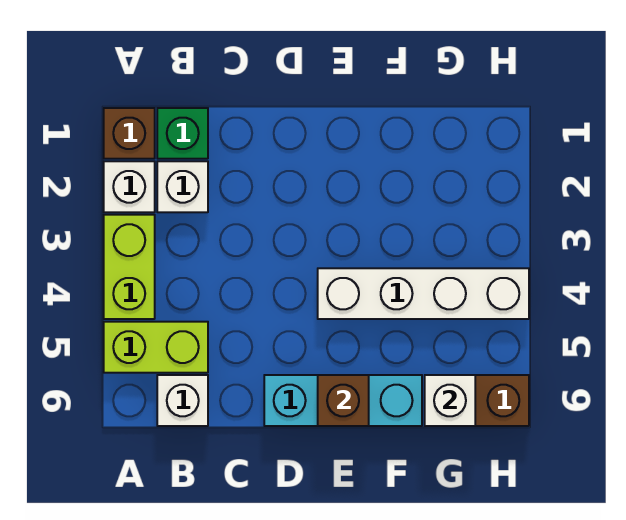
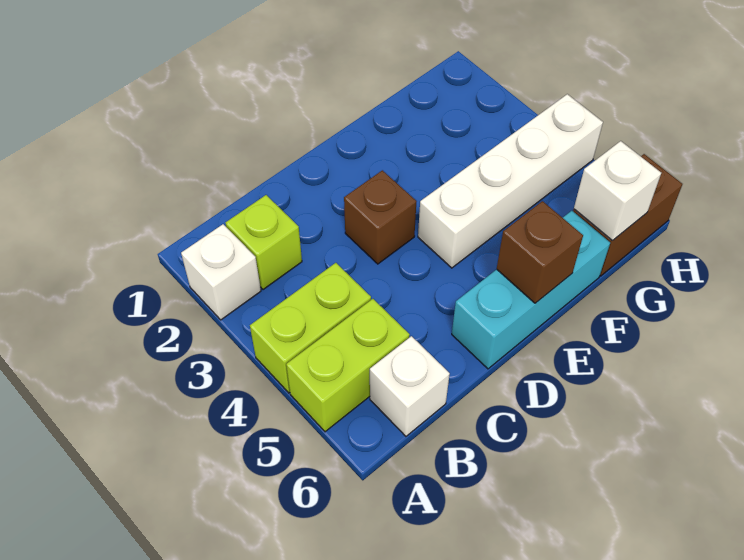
brown 1x1 brick [104,108,155,159] -> brown 1x1 brick moved to [344,170,417,264]
lime 1x2 brick [104,215,155,319] -> lime 1x2 brick turned to [250,263,371,393]
green 1x1 brick [157,108,208,159] -> none
white 1x1 brick [157,161,208,212] -> lime 1x1 brick [225,195,302,290]

